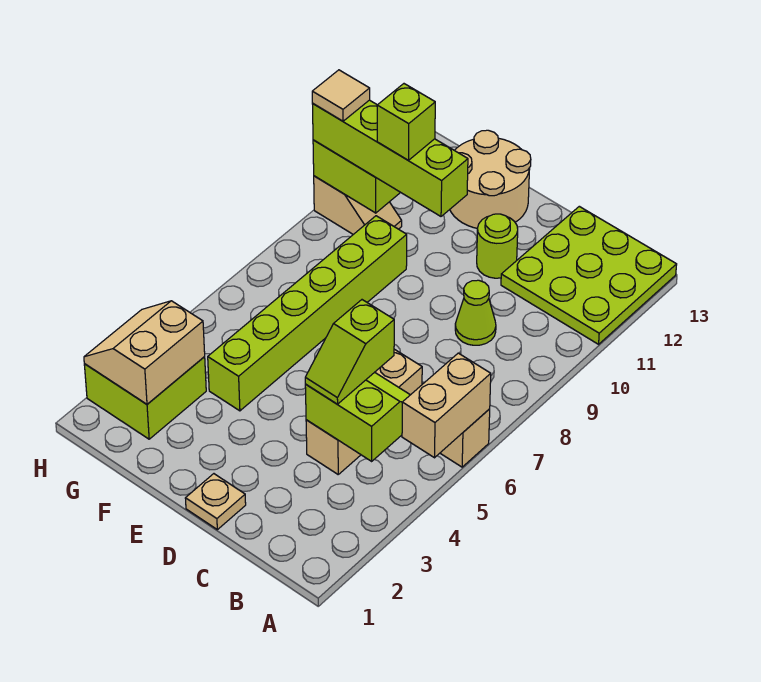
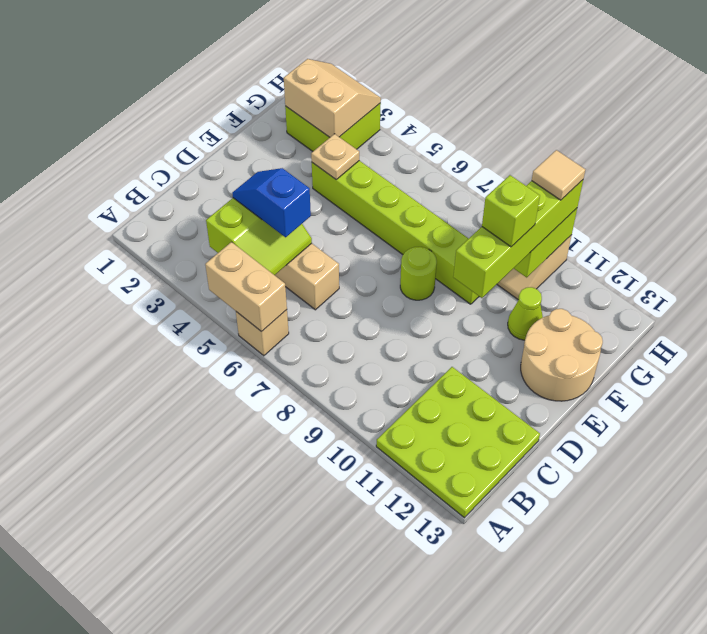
lime 1x2 slope [305,300,394,404] -> blue 1x2 slope [232,168,311,237]
lime 1x1 cone [455,280,496,345] -> lime 1x1 cone moved to [508,287,543,340]
tan 1x1 plate [185,474,246,530] -> tan 1x1 plate moved to [311,134,359,179]
lime 1x1 round brick [477,214,518,278] -> lime 1x1 round brick moved to [400,247,437,300]

